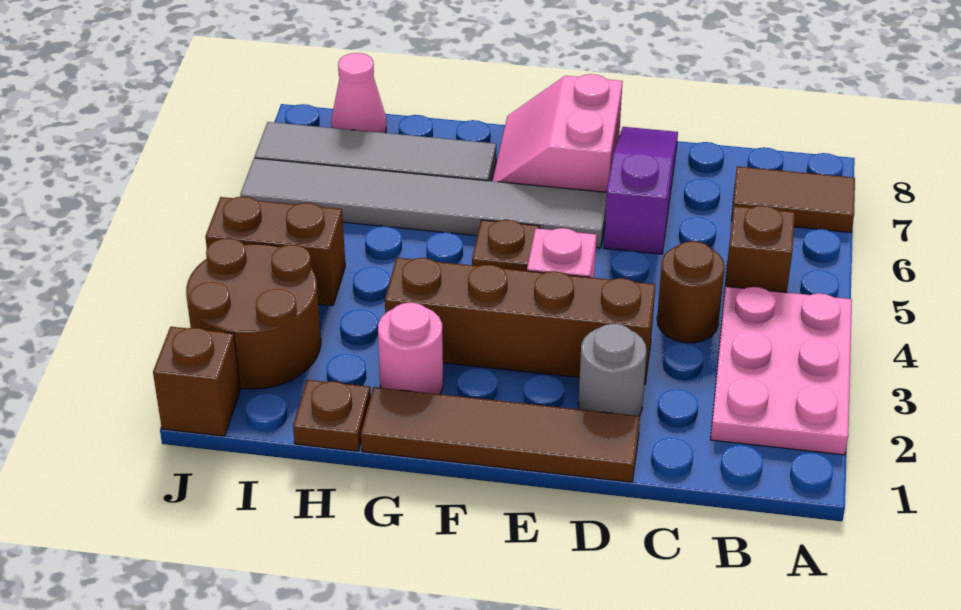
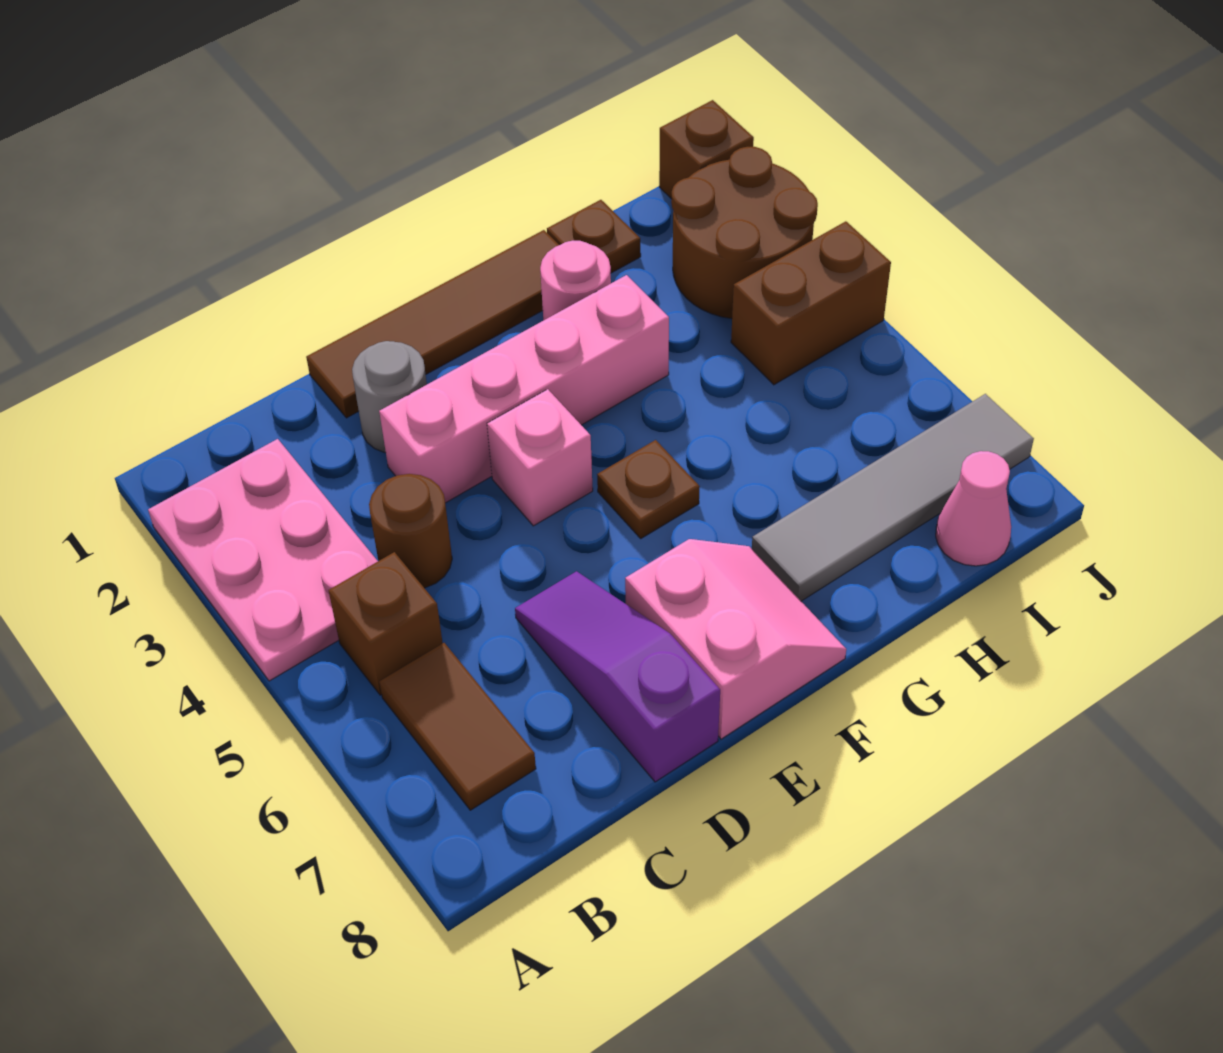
brown 1x2 tile [731,166,855,233] -> brown 1x2 tile turned to [379,643,536,810]
brown 1x4 brick [385,258,656,384] -> pink 1x4 brick [379,275,669,503]
purple 1x3 slope [604,127,678,254] -> purple 1x3 slope turned to [515,571,720,782]
grey 1x6 tile [240,158,607,248] -> none

